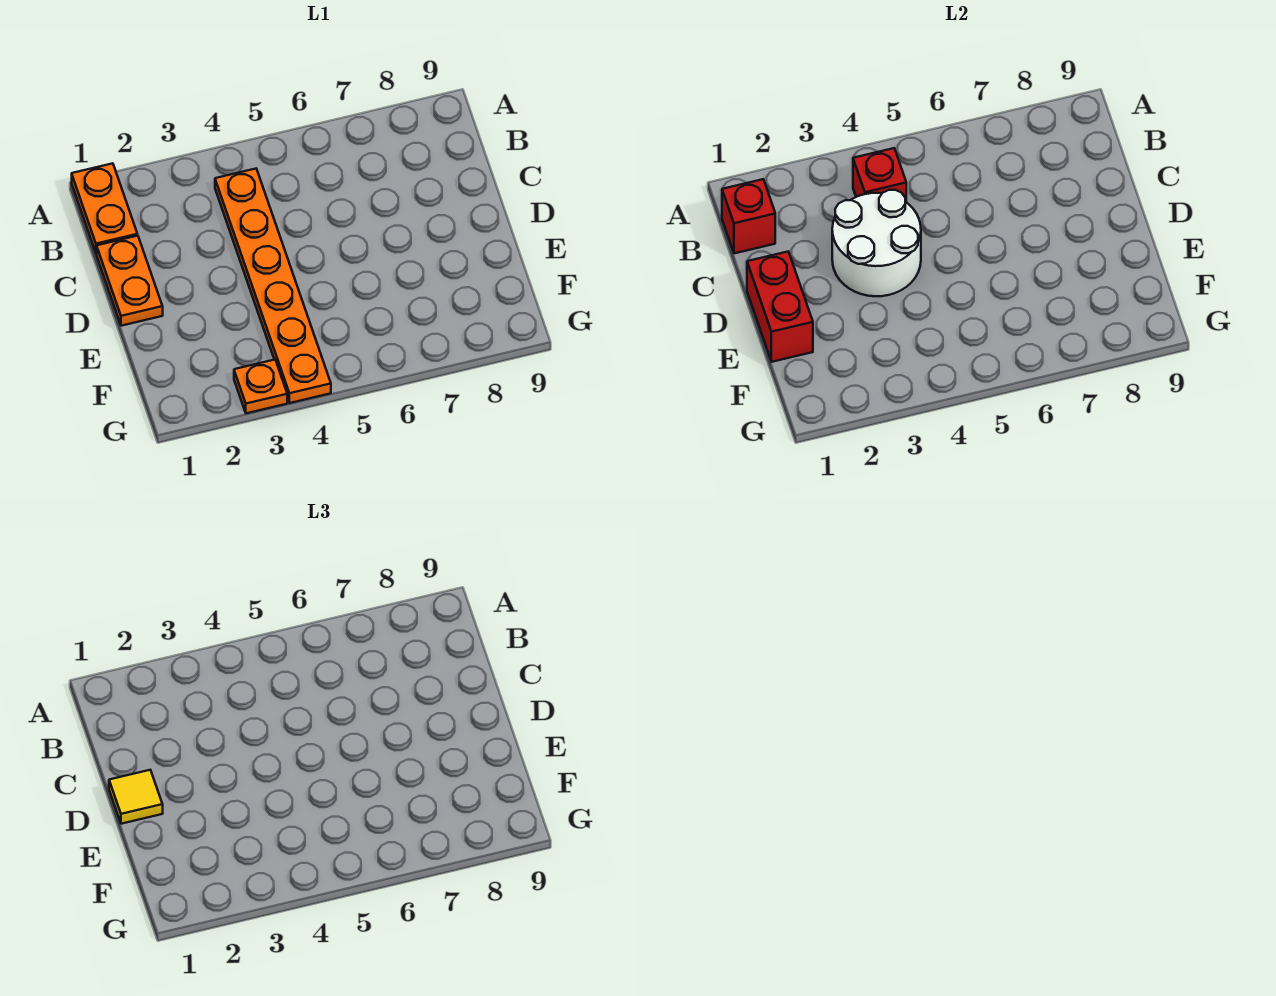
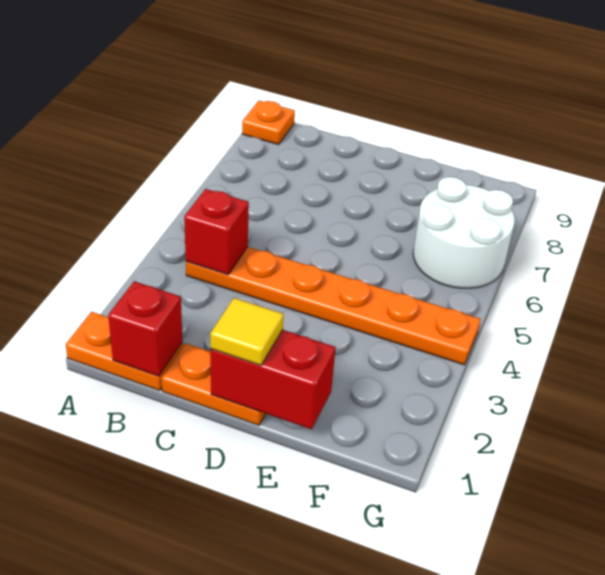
white 2x2 round brick [832,190,921,296] -> white 2x2 round brick moved to [413,177,515,288]
orange 1x1 plate [234,360,287,413] -> orange 1x1 plate moved to [242,101,295,145]

